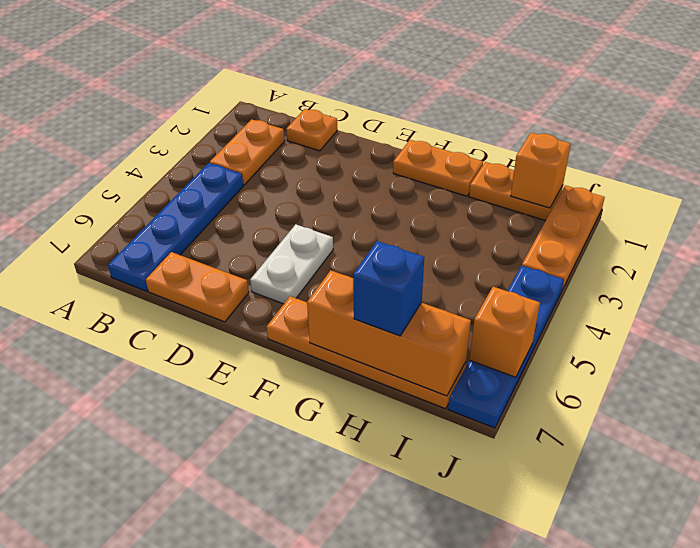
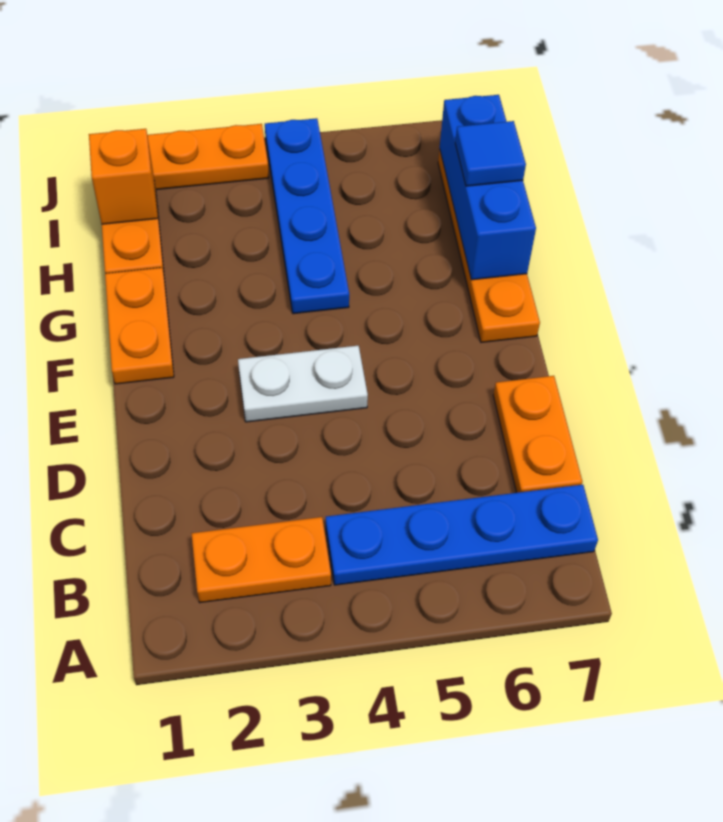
orange 1x1 plate [286,109,337,151] -> none
white 1x2 plate [250,224,333,304] -> white 1x2 plate moved to [238,346,368,422]
orange 1x3 brick [307,270,471,396] -> blue 1x3 brick [440,95,536,280]
blue 1x1 brick [353,241,424,336] -> blue 1x1 tile [455,121,526,186]
blue 1x4 plate [448,266,564,428] -> blue 1x4 plate turned to [265,118,349,314]
orange 1x1 brick [469,287,540,377] -> none

